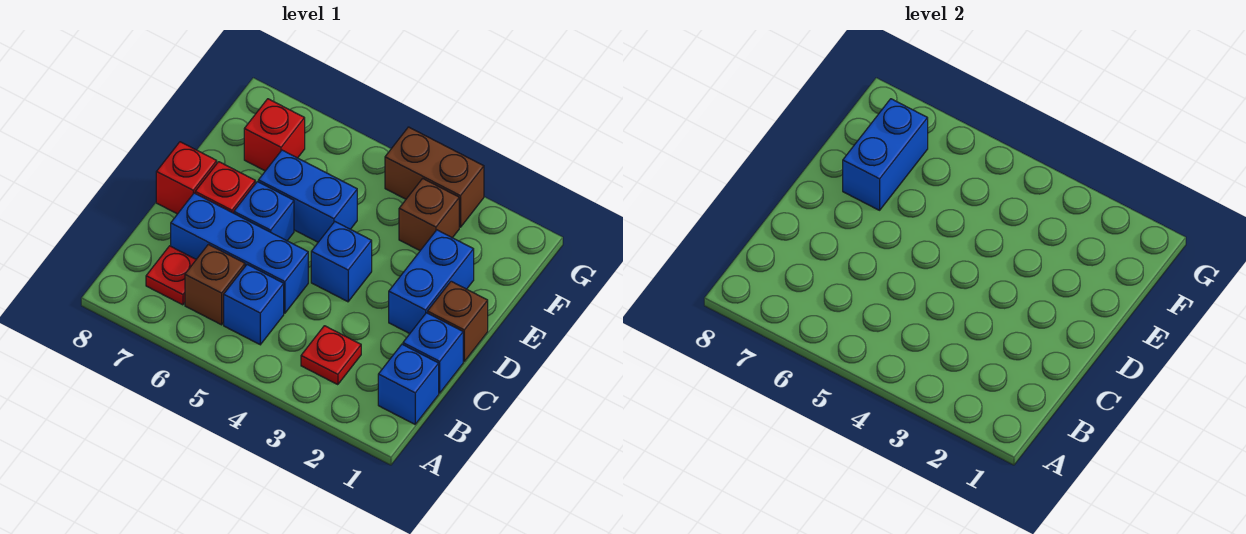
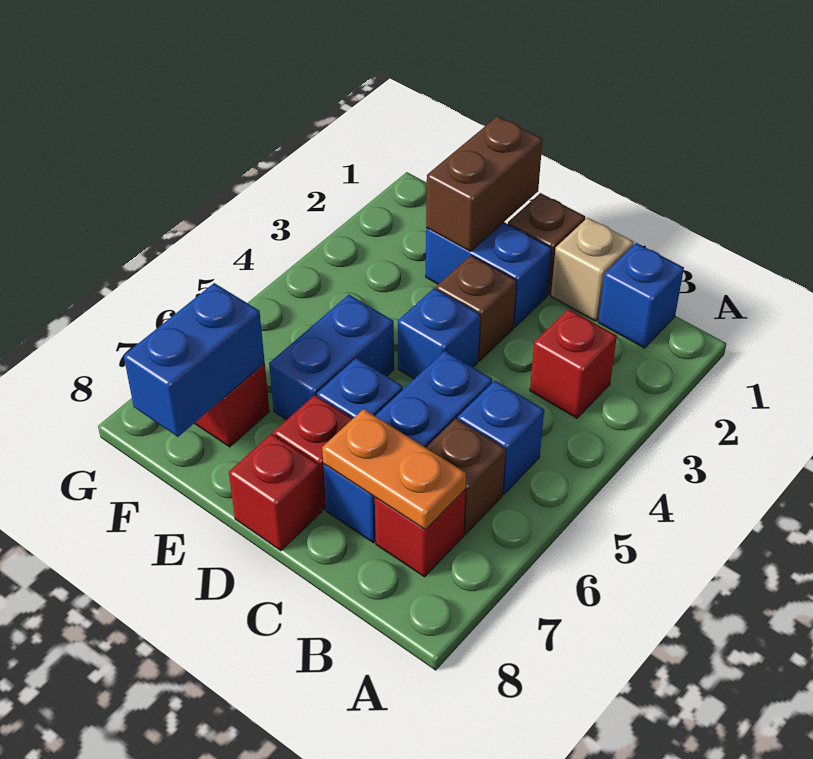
red 1x1 plate [301,326,361,385] -> red 1x1 brick [530,309,617,418]
red 1x1 plate [146,246,196,305] -> red 1x1 brick [375,490,465,577]
none -> orange 1x2 plate [322,409,466,529]
blue 1x1 brick [403,313,463,393] -> tan 1x1 brick [551,218,634,321]
blue 1x2 brick [843,99,928,210] -> blue 1x2 brick turned to [124,283,265,437]
brown 1x1 brick [399,178,459,250] -> brown 1x1 brick moved to [436,255,516,361]
brown 1x2 brick [385,127,484,227] -> brown 1x2 brick moved to [426,116,543,251]

